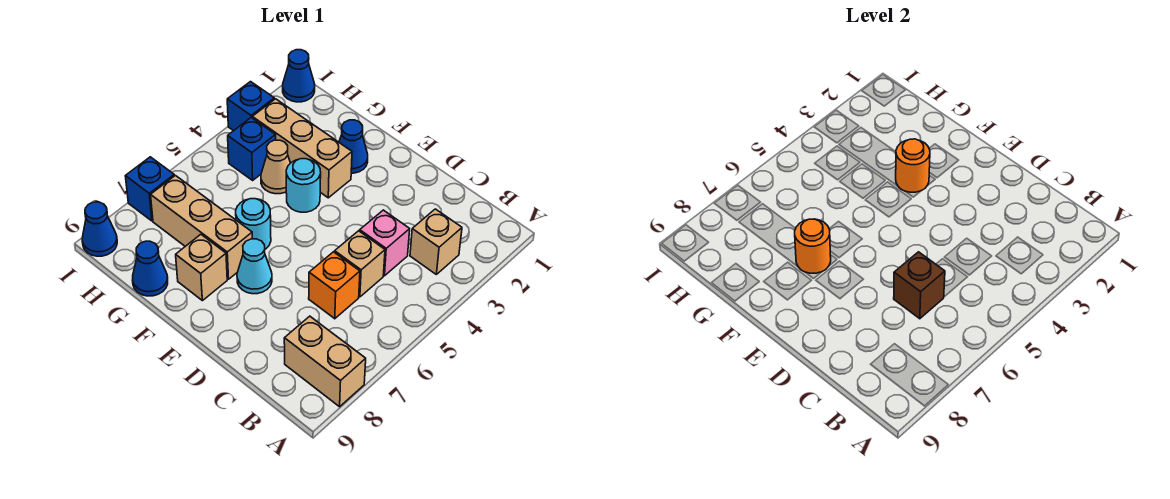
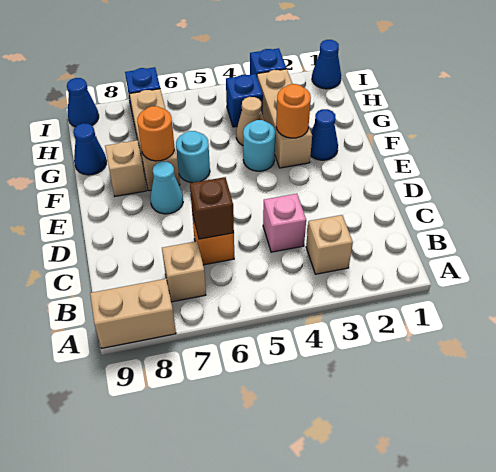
tan 1x2 brick [284,316,366,407] -> tan 1x2 brick turned to [90,279,176,348]
tan 1x1 brick [335,231,385,297] -> tan 1x1 brick moved to [162,241,206,302]

